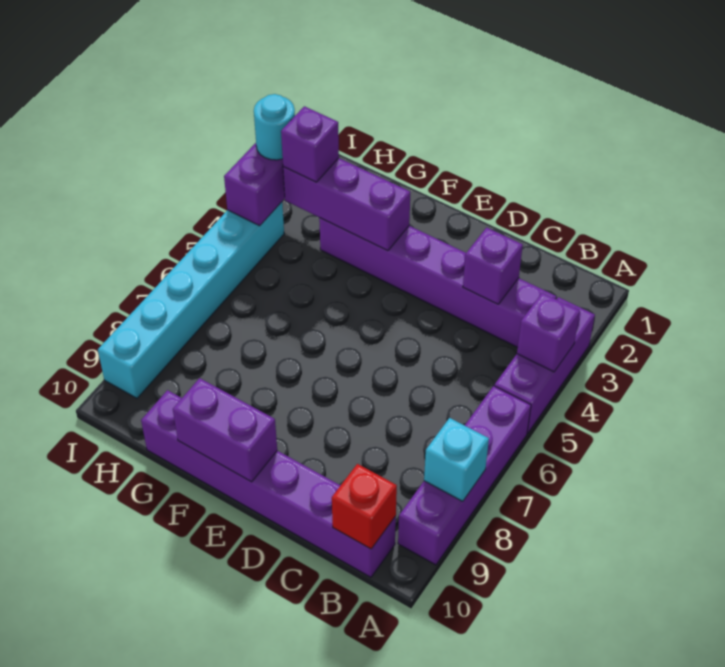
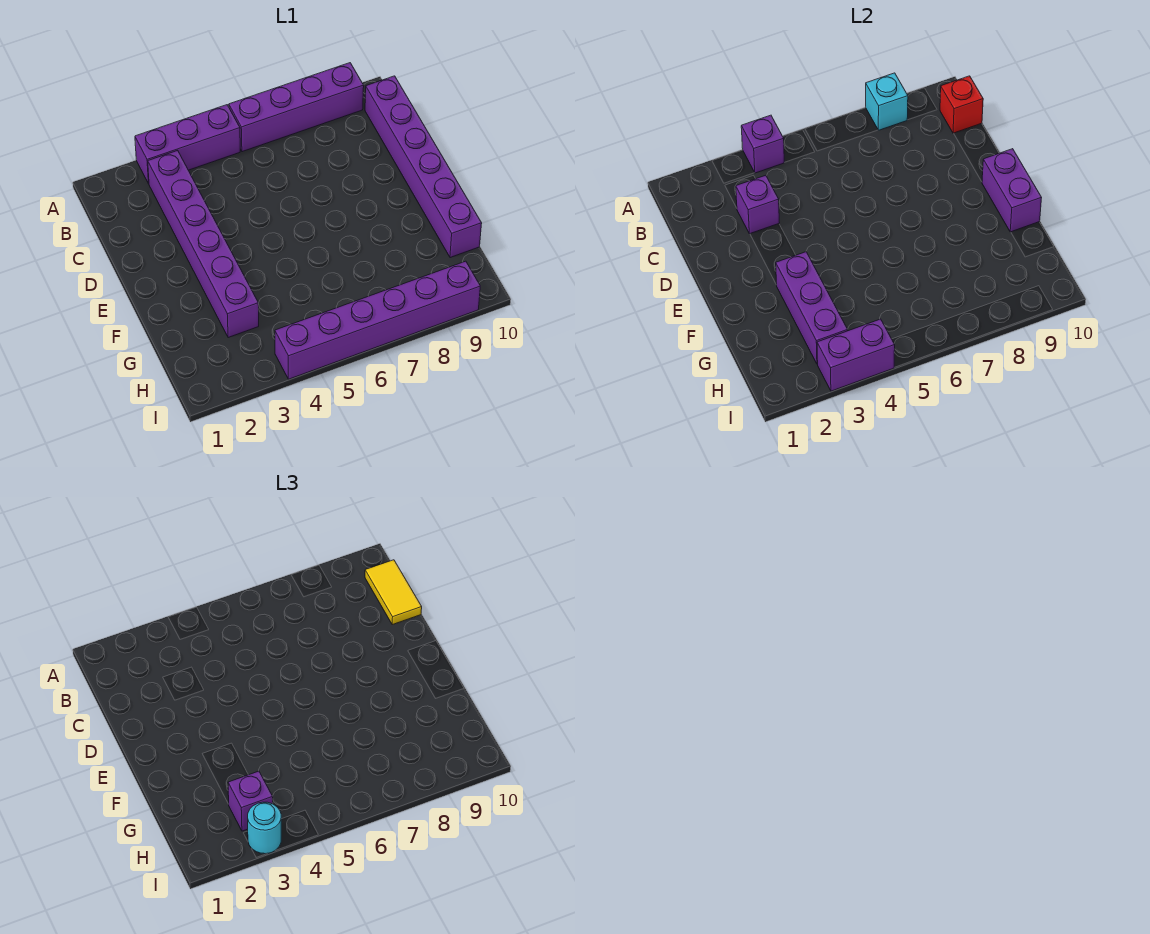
none -> yellow 1x2 tile [365,560,422,625]
cyan 1x6 brick [98,202,284,398] -> purple 1x6 brick [275,261,480,379]

